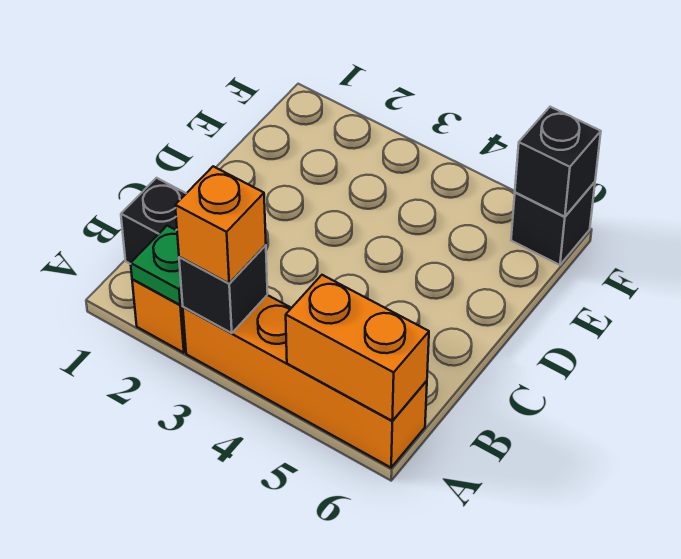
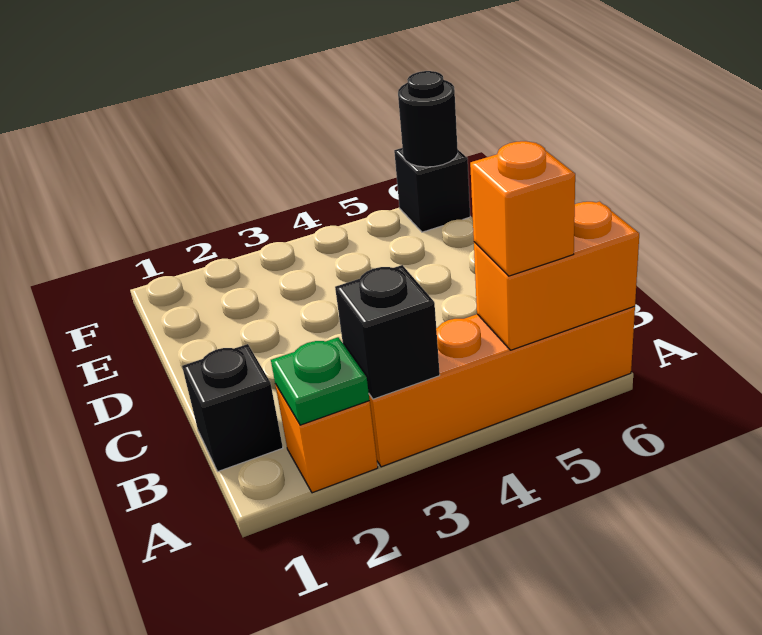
orange 1x1 brick [175,166,266,283] -> orange 1x1 brick moved to [470,141,575,276]
black 1x1 brick [515,107,601,217] -> black 1x1 round brick [398,71,458,167]

